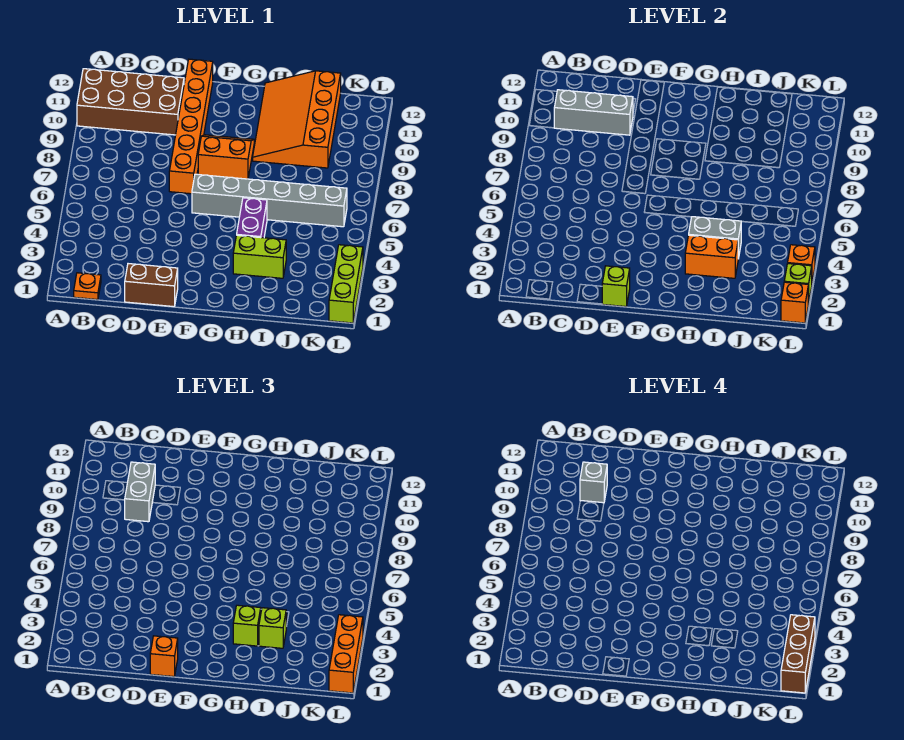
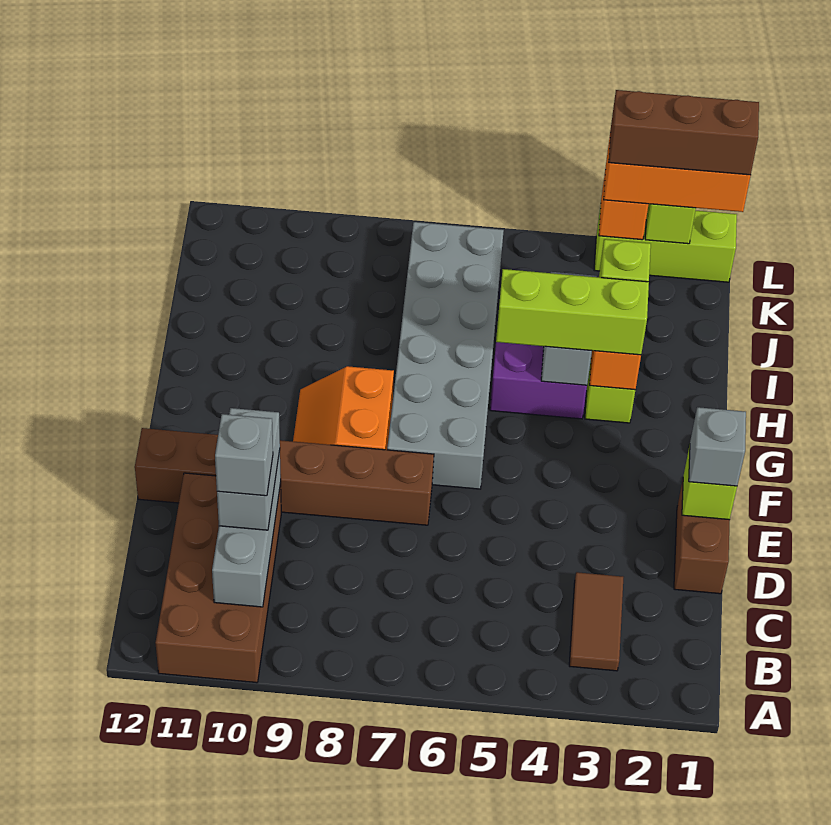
orange 1x1 plate [74,273,101,300] -> none
none -> brown 1x2 tile [569,572,623,671]
grey 1x2 brick [125,462,155,522] -> grey 1x2 brick turned to [217,408,280,530]
orange 1x1 brick [150,636,178,677] -> grey 1x1 brick [689,407,746,486]
orange 1x6 brick [169,59,213,194] -> brown 1x6 brick [135,428,434,525]
grey 1x6 brick [192,174,347,227] -> grey 2x6 brick [387,222,504,489]
lime 1x1 brick [233,605,261,646] -> lime 1x3 brick [496,269,649,355]
orange 3x4 slope [253,71,341,168] -> none
orange 1x1 brick [781,282,808,323] -> none

